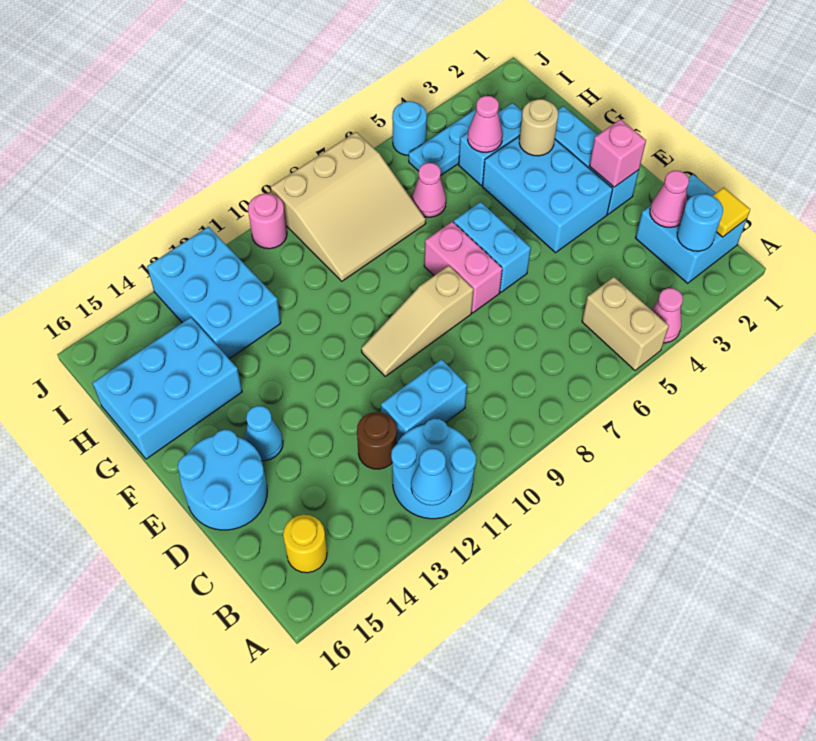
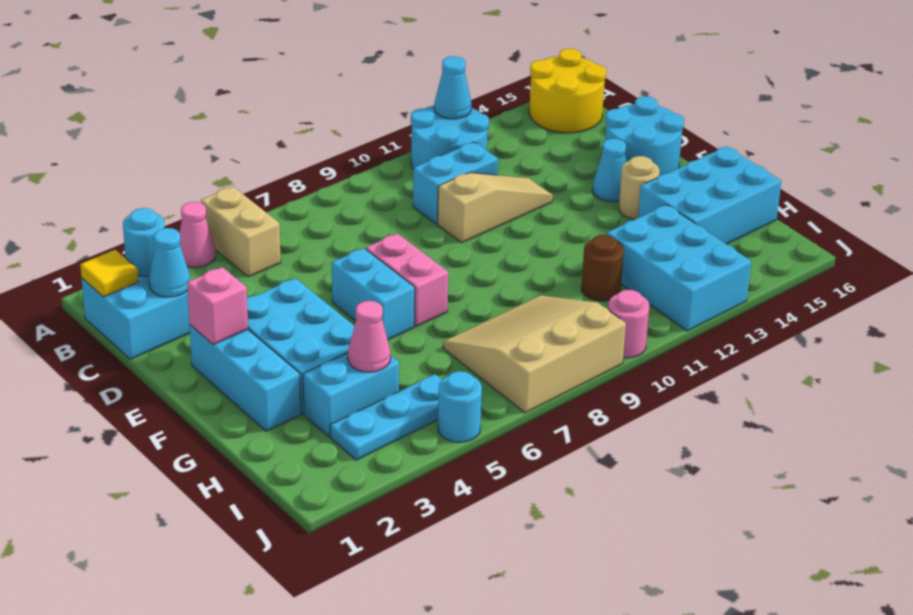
yellow 1x1 round brick [283,515,327,573] -> yellow 2x2 round brick [529,49,606,133]
pink 1x1 cone [650,171,689,227] -> cyan 1x1 cone [149,228,190,297]
brown 1x1 round brick [357,412,397,469] -> brown 1x1 round brick moved to [581,235,624,301]
tan 1x3 slope [361,266,474,376] -> tan 1x3 slope moved to [438,172,553,243]
tan 1x1 round brick [519,99,558,156] -> tan 1x1 round brick moved to [619,156,660,219]
pink 1x1 cone [412,163,446,217] -> none

